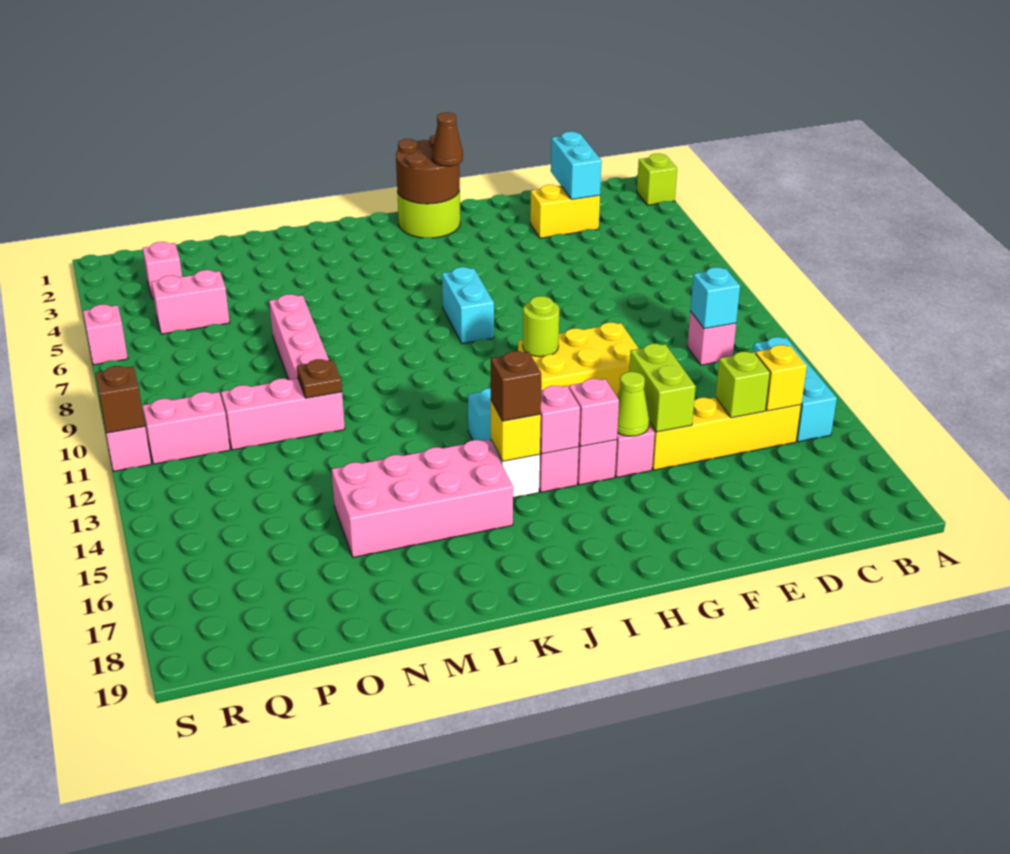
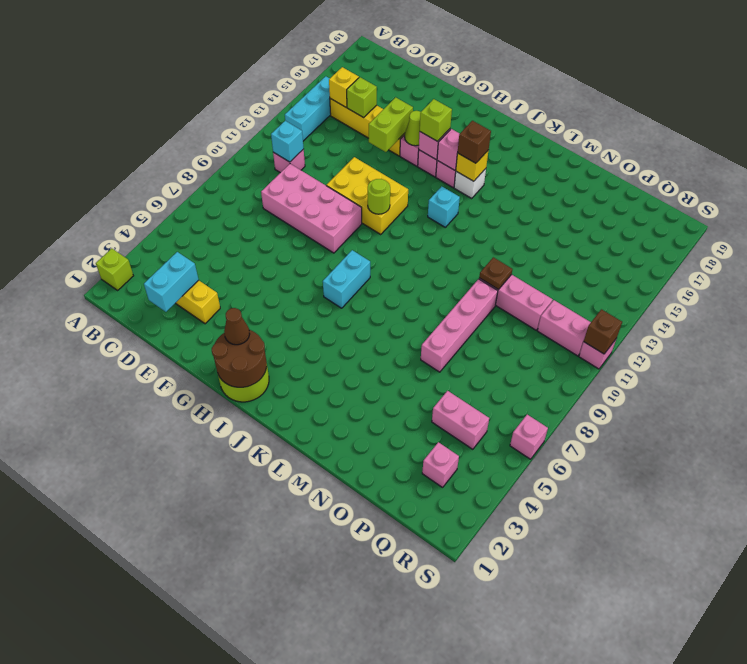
none -> lime 1x1 brick [420,99,452,141]
pink 2x4 brick [332,440,513,557] -> pink 2x4 brick moved to [261,164,362,253]

